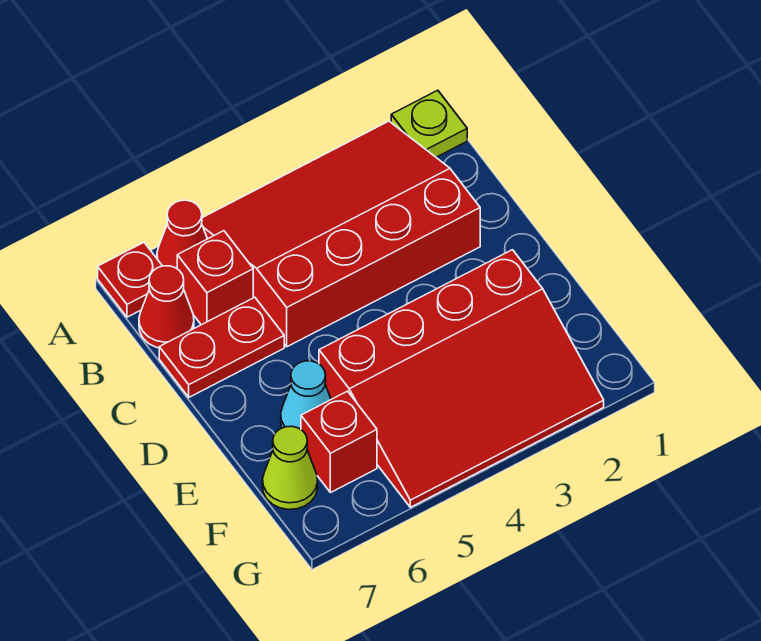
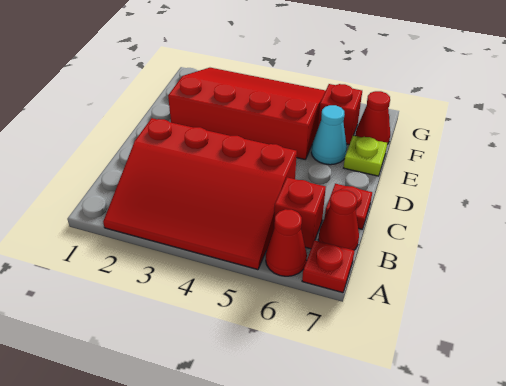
lime 1x1 plate [391,90,467,157] -> lime 1x1 plate moved to [344,136,387,176]
red 1x2 plate [159,297,284,397] -> red 1x1 plate [325,184,372,229]
lime 1x1 cone [263,426,318,509] -> red 1x1 cone [356,91,390,144]

